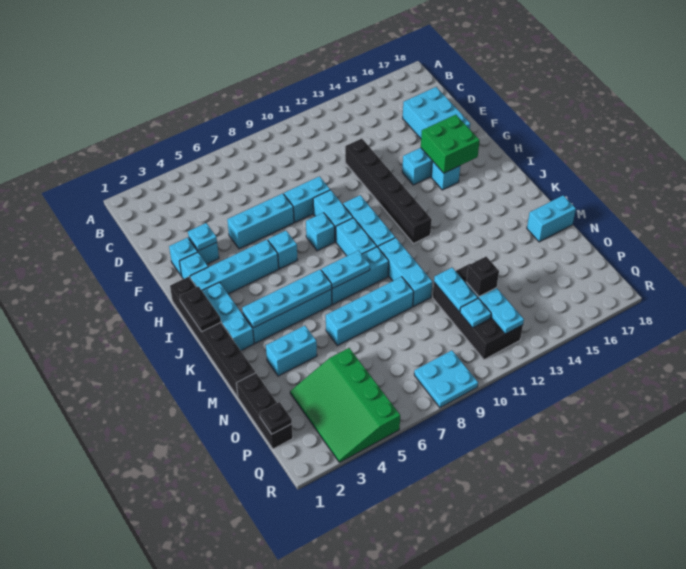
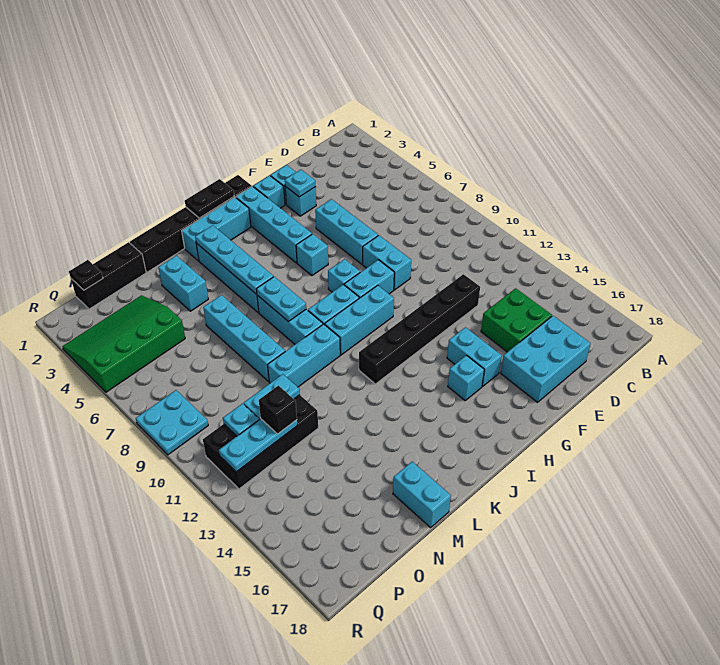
green 2x2 brick [421,115,480,173] -> green 2x2 brick moved to [481,288,552,352]

